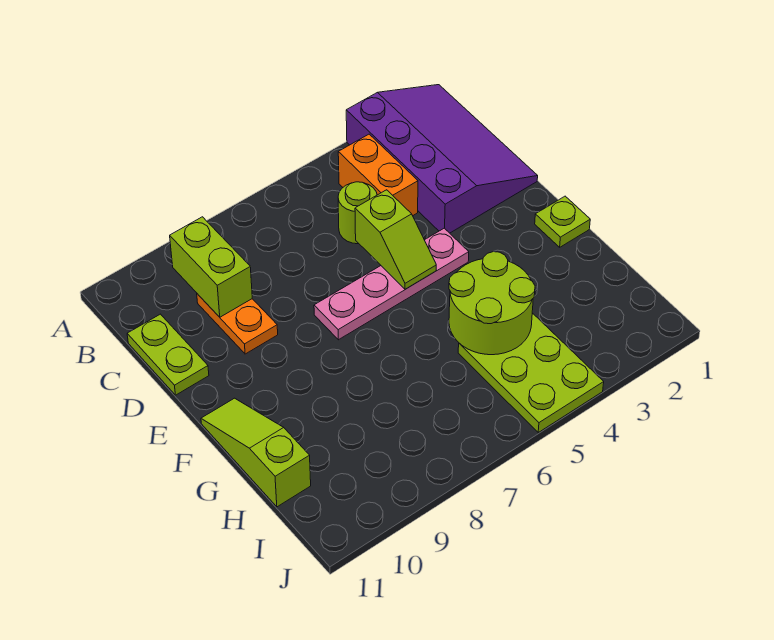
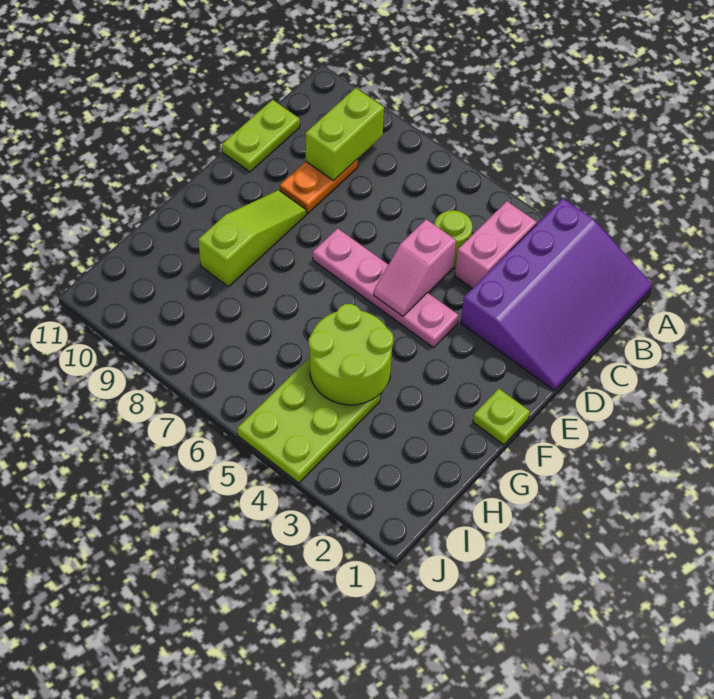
orange 1x2 brick [338,134,418,216] -> pink 1x2 brick [455,201,537,288]
lime 1x2 slope [355,190,436,289] -> pink 1x2 slope [374,219,456,316]
lime 1x3 slope [201,398,311,507] -> lime 1x3 slope moved to [198,190,307,287]

